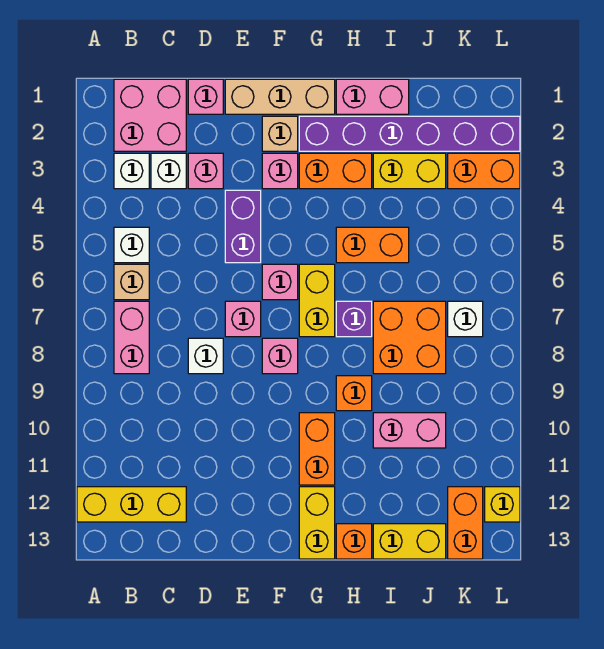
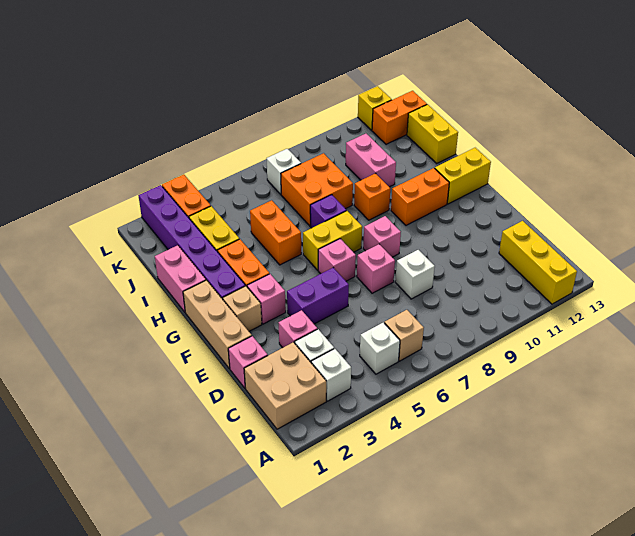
pink 2x2 brick [114,79,186,151] -> tan 2x2 brick [244,342,326,429]
pink 1x2 brick [114,301,149,374] -> none
orange 1x1 brick [336,524,372,559] -> none

